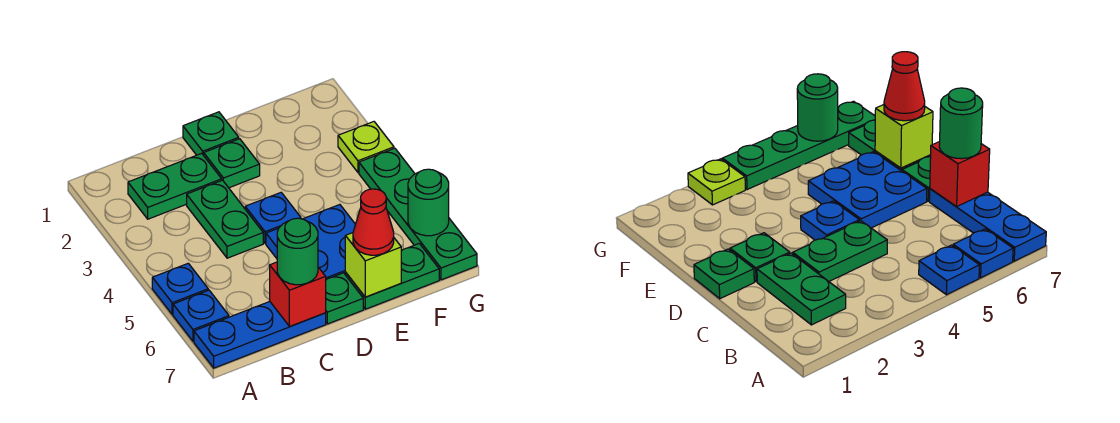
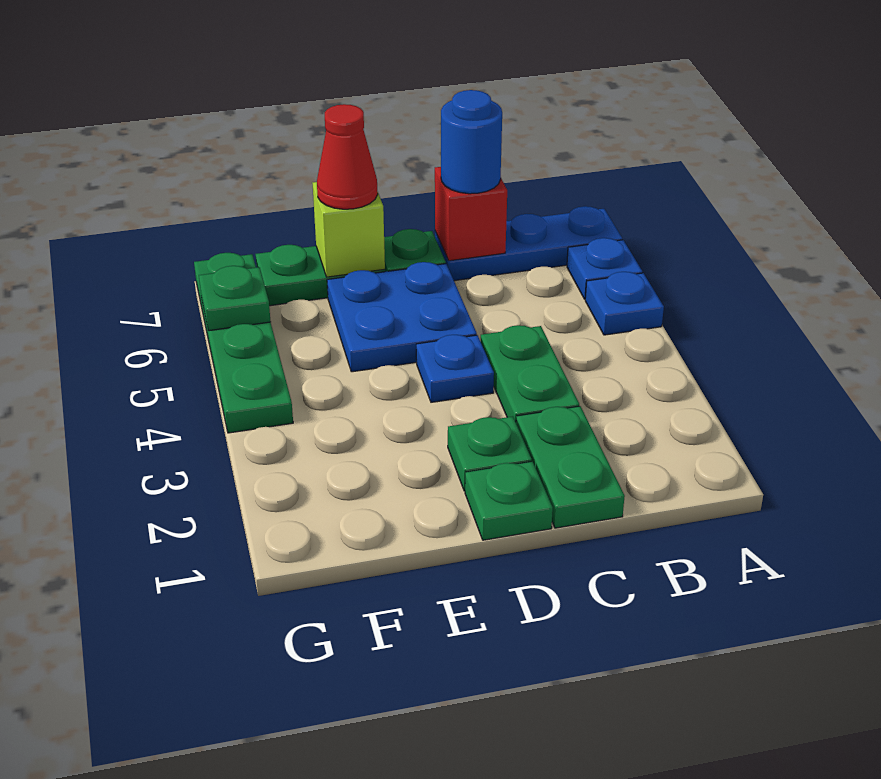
green 1x2 plate [128,153,222,219] -> green 1x2 plate turned to [516,406,625,528]
green 1x1 round brick [277,218,318,285] -> blue 1x1 round brick [441,90,502,194]
lime 1x1 plate [338,122,394,172] -> none
green 1x1 round brick [408,169,449,236] -> green 1x1 plate [199,266,271,331]

